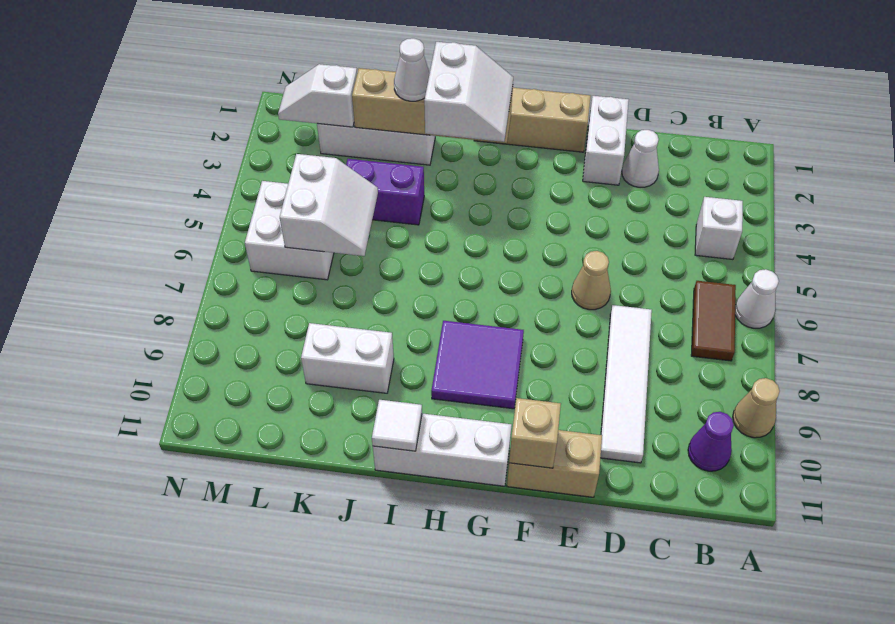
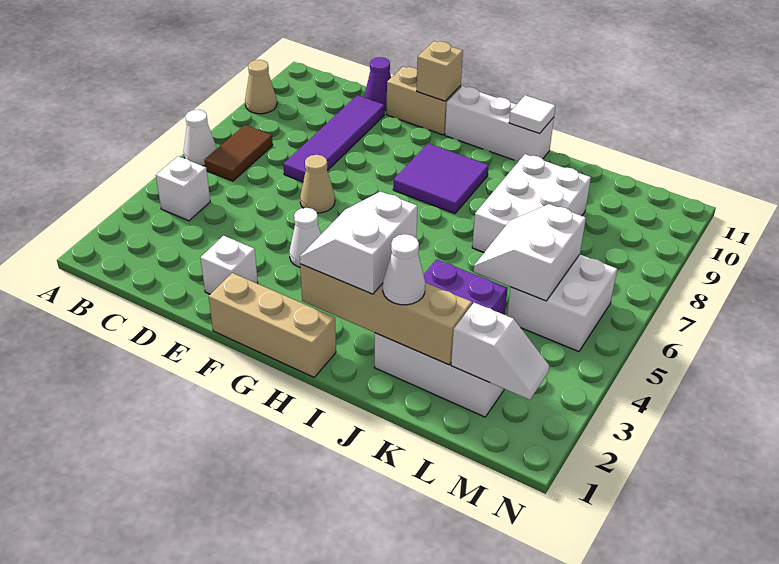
purple 1x1 cone [688,412,734,471] -> purple 1x1 cone moved to [364,57,391,111]
white 1x1 cone [622,130,659,187] -> white 1x1 cone moved to [289,208,321,267]
white 1x4 tile [600,305,652,463] -> purple 1x4 tile [283,95,384,182]
white 1x2 brick [583,96,629,185] -> white 1x1 brick [200,236,258,294]
white 1x2 brick [301,323,394,393] -> white 2x3 brick [472,154,591,252]

